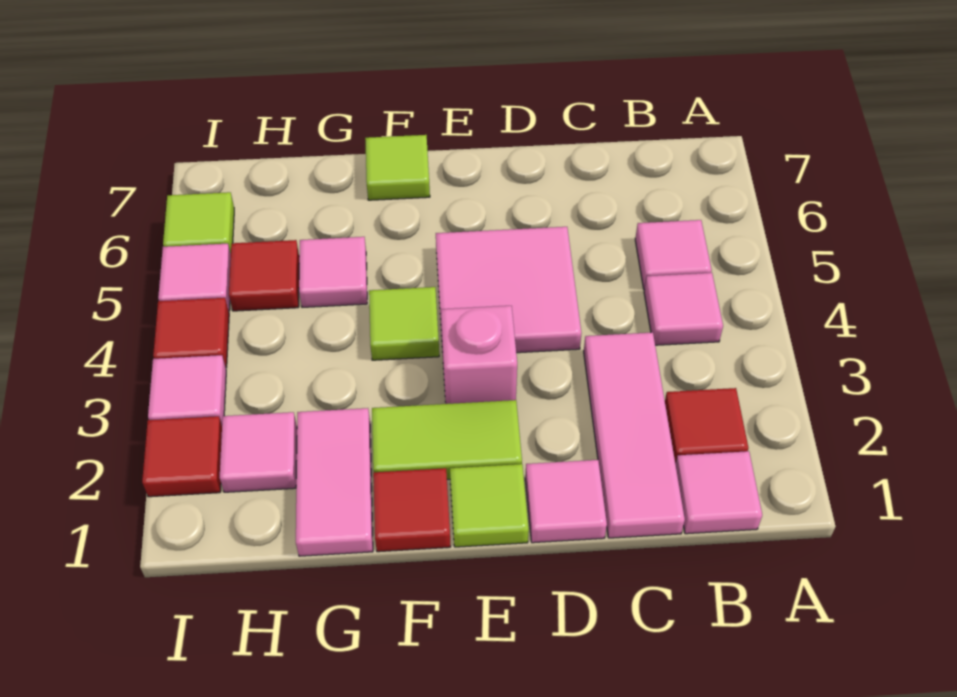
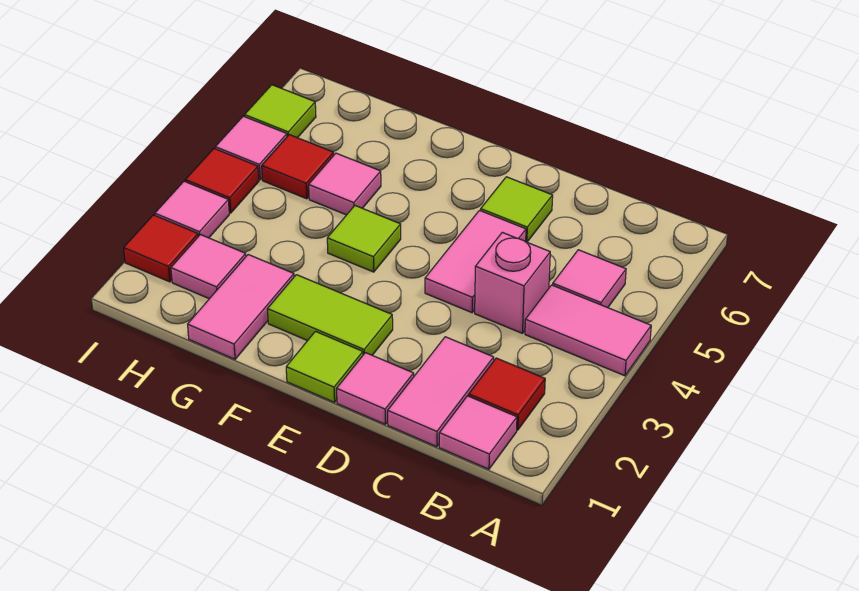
pink 1x1 tile [644,273,723,345] -> pink 1x2 tile [525,285,651,376]
pink 1x3 tile [584,332,685,538] -> pink 1x2 tile [388,337,494,447]
pink 2x2 tile [436,227,581,353] -> pink 1x2 tile [425,210,526,313]
pink 1x1 brick [441,306,517,404] -> pink 1x1 brick moved to [475,232,550,333]
red 1x1 tile [373,468,451,552] -> none
lime 1x1 tile [365,135,430,200] -> lime 1x1 tile moved to [481,177,553,242]

